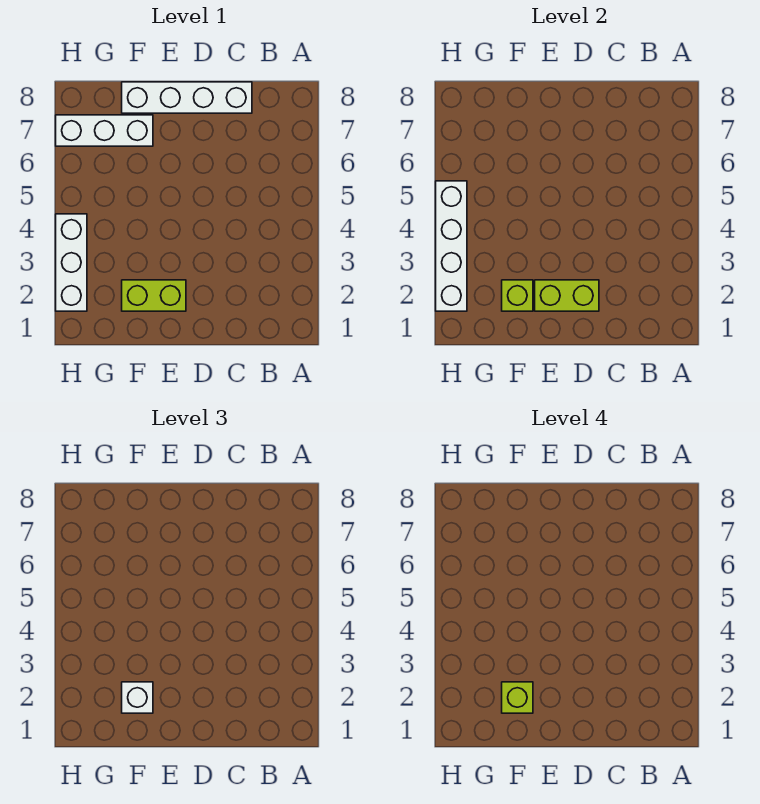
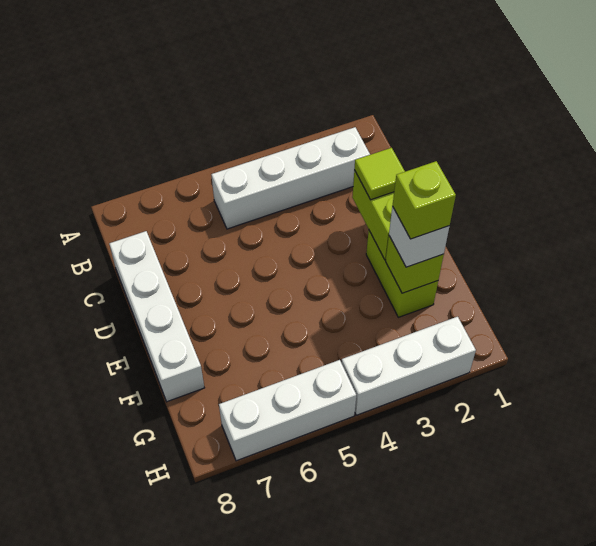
none -> lime 1x1 tile [354,148,405,200]
white 1x3 brick [56,115,153,146] -> white 1x3 brick turned to [219,360,356,461]
white 1x4 brick [436,181,467,311] -> white 1x4 brick moved to [211,127,370,229]

